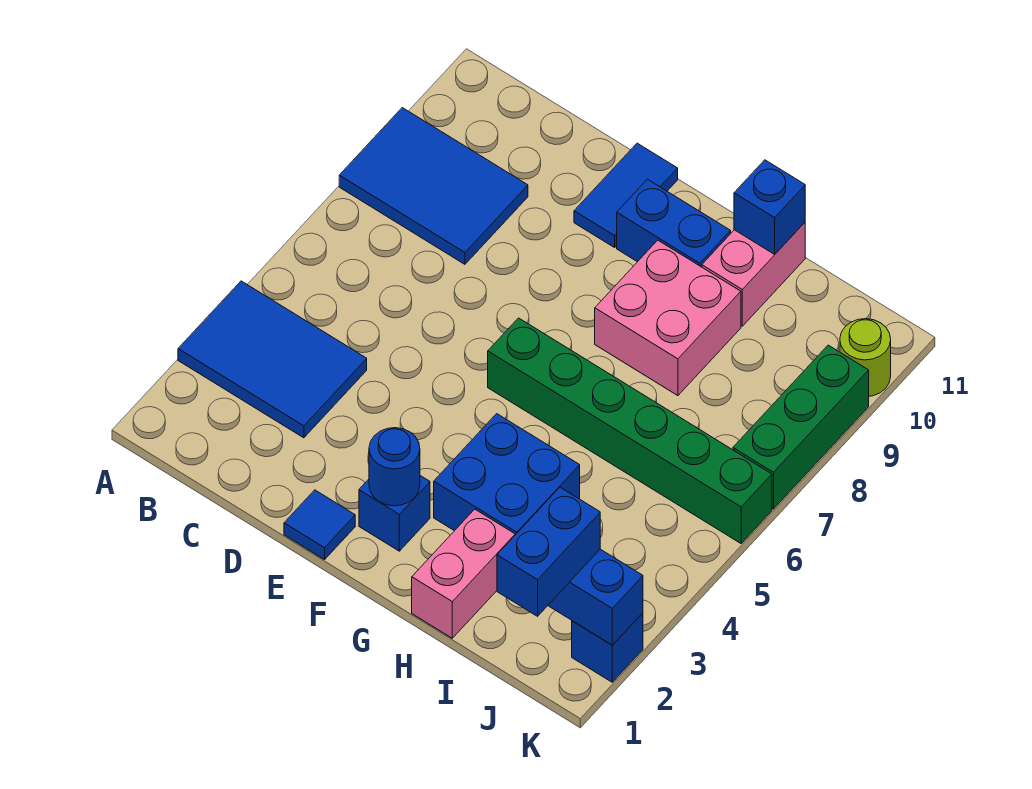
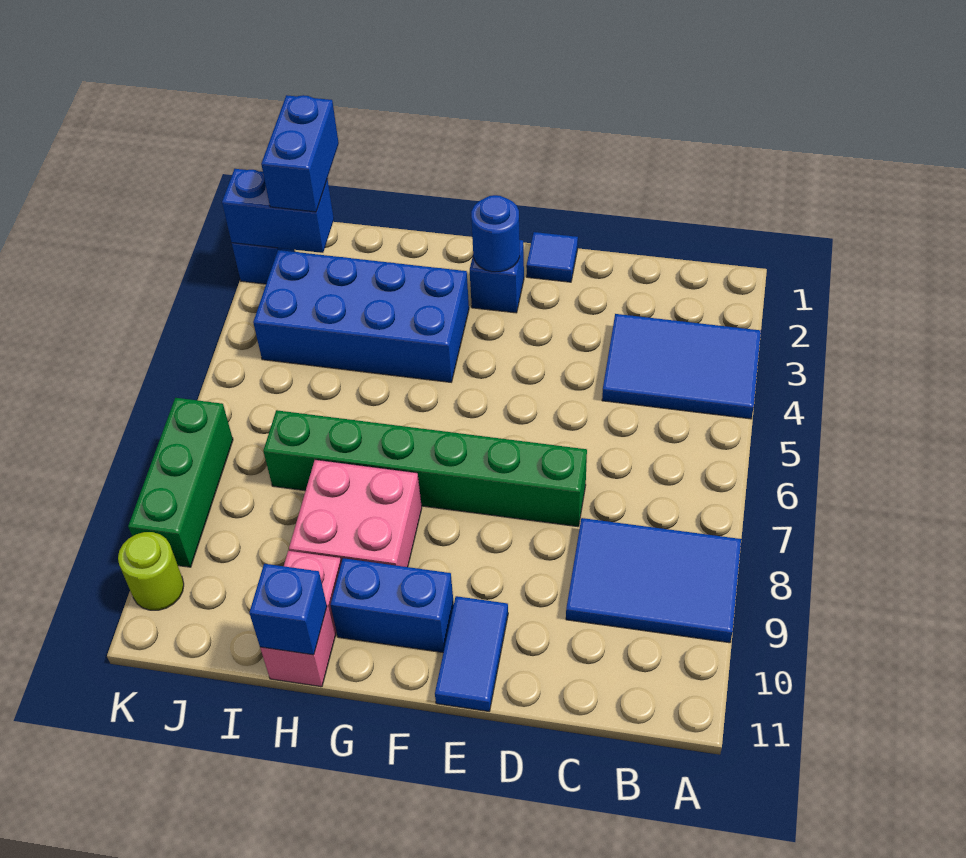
green 1x6 brick [488,318,772,543] -> green 1x6 brick moved to [263,410,587,527]
blue 2x2 brick [434,414,580,535] -> blue 2x4 brick [253,250,469,382]
pink 1x2 brick [412,509,515,638] -> none

